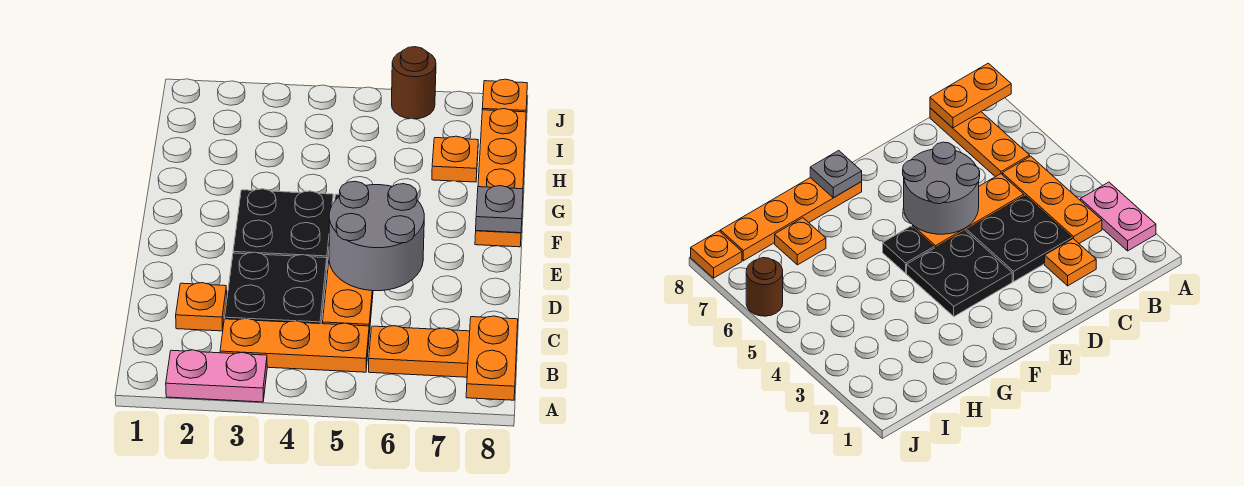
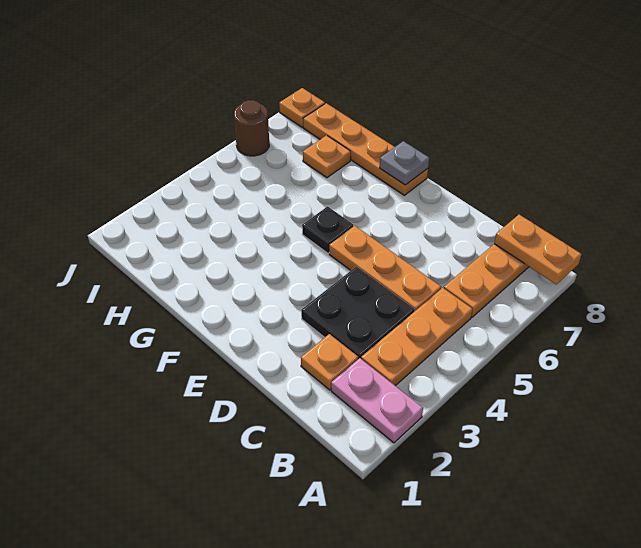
pink 1x2 plate [166,350,267,402] -> pink 1x2 plate turned to [331,358,423,443]
grey 2x2 round brick [329,181,424,291] -> none
black 2x2 plate [233,189,333,263] -> none

